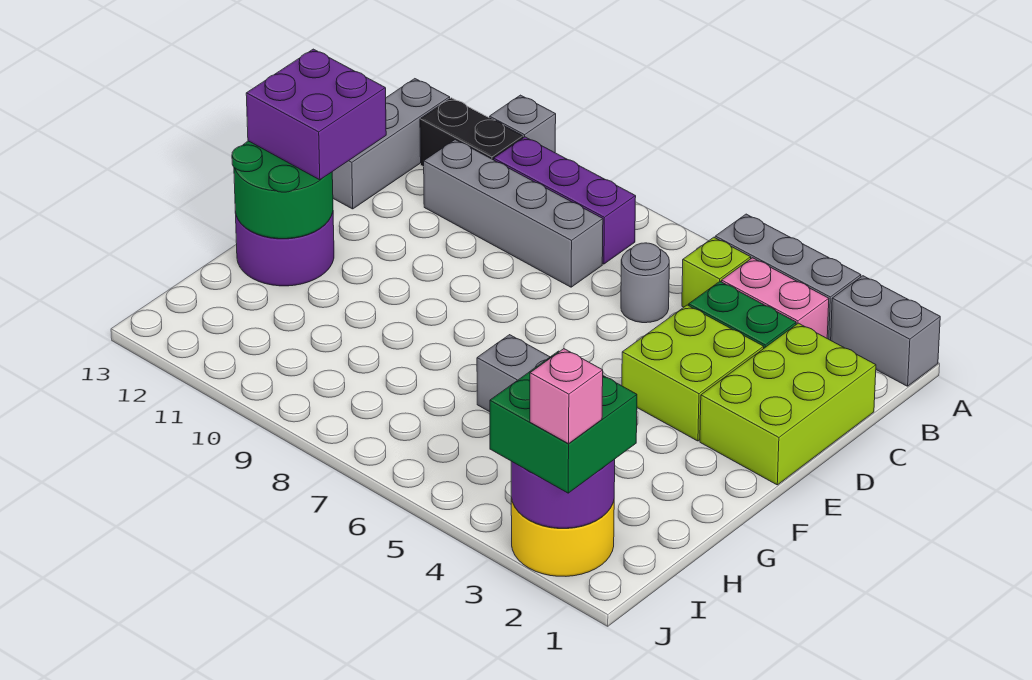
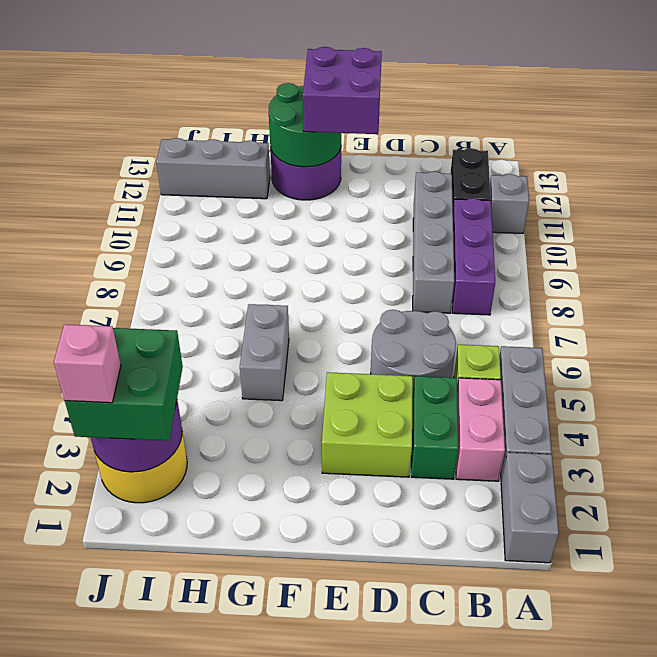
grey 1x3 brick [332,79,450,209] -> grey 1x3 brick moved to [156,138,270,199]
lime 2x3 brick [700,323,876,485] -> none
grey 1x1 round brick [621,243,669,323] -> grey 2x2 round brick [371,310,456,401]

